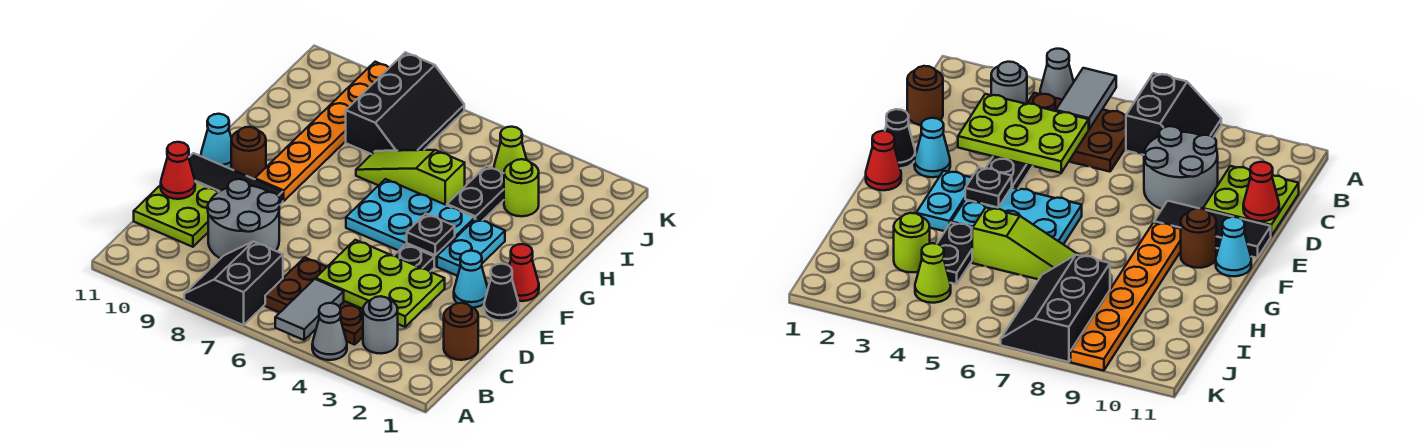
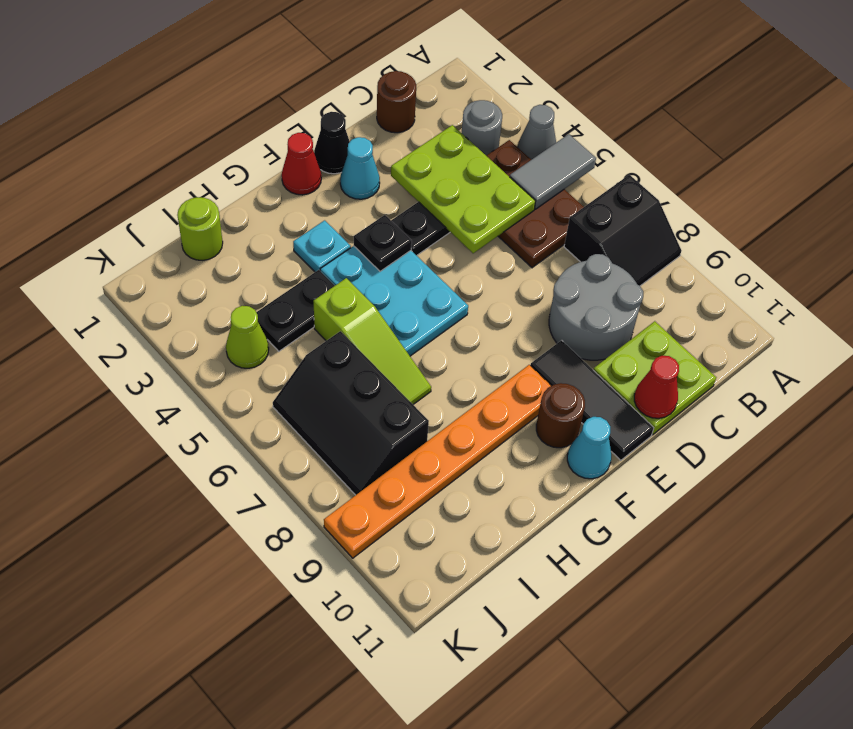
cyan 1x2 plate [437,218,505,276] -> cyan 1x1 plate [293,220,351,272]
lime 1x1 round brick [504,159,539,216] -> lime 1x1 round brick moved to [177,197,223,260]
black 2x3 slope [346,52,464,154] -> black 2x3 slope turned to [273,331,429,495]

